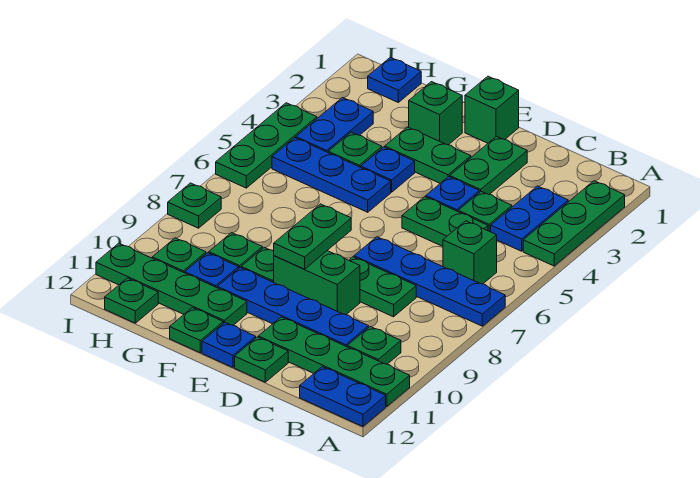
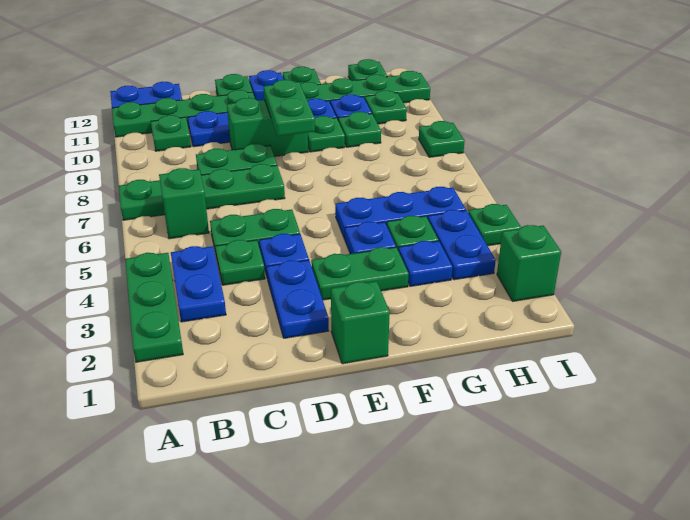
blue 1x4 plate [354,237,505,326] -> green 1x4 plate [119,164,285,220]
green 1x2 plate [450,137,527,194] -> blue 1x2 plate [267,260,329,338]
green 1x1 brick [409,82,462,145] -> green 1x1 brick moved to [497,225,561,301]
blue 1x1 plate [368,57,421,102] -> blue 1x1 plate moved to [398,241,452,286]
green 1x3 plate [216,103,317,188] -> green 1x1 plate [468,204,521,246]

